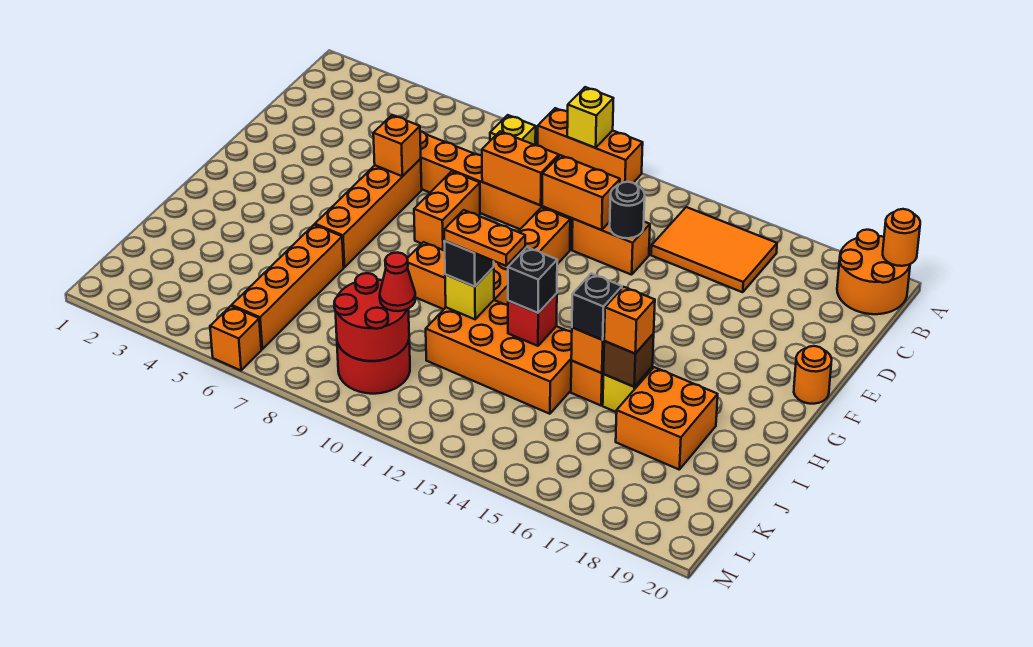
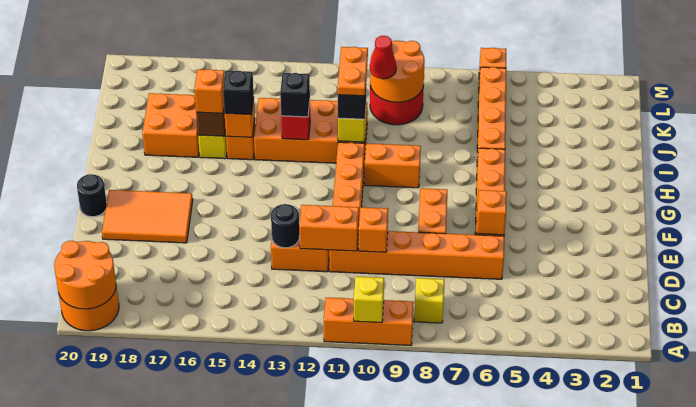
orange 1x1 round brick [883,209,920,266] -> orange 2x2 round brick [54,241,116,309]
orange 2x3 tile [651,207,777,292] -> orange 2x3 tile moved to [102,190,193,243]
orange 1x2 brick [482,131,559,205] -> orange 1x1 brick [359,207,388,252]
orange 1x1 round brick [794,346,832,404] -> black 1x1 round brick [77,174,107,217]
orange 1x2 plate [444,210,525,266] -> orange 1x2 plate turned to [338,47,368,96]
red 2x2 round brick [334,273,409,361] -> orange 2x2 round brick [370,41,425,102]

